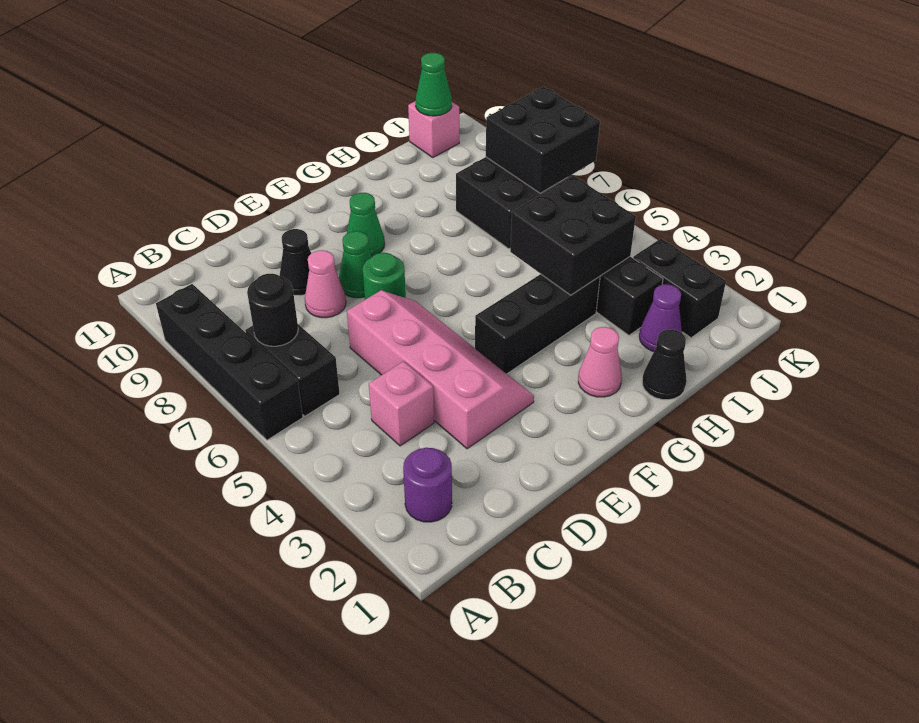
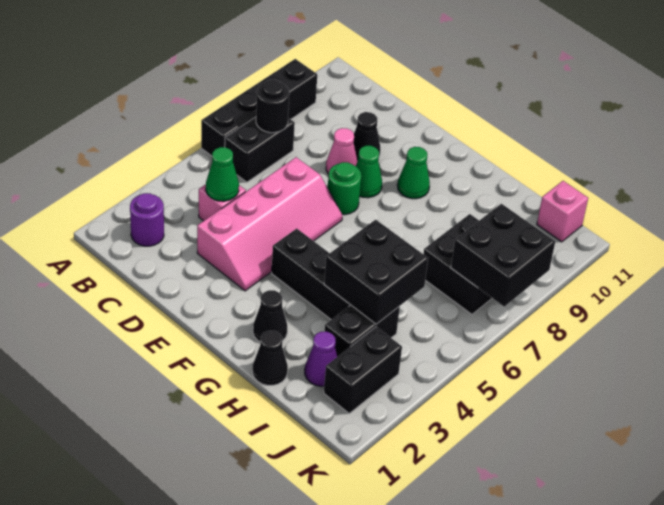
pink 1x1 cone [578,327,622,397] -> black 1x1 cone [253,290,287,342]
green 1x1 cone [416,53,452,116] -> green 1x1 cone moved to [206,147,239,201]

